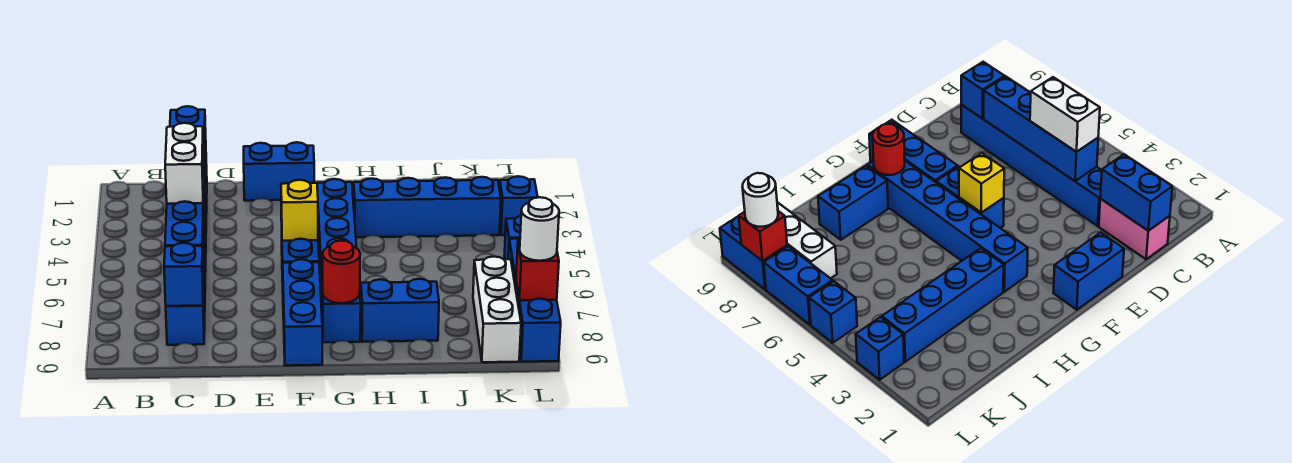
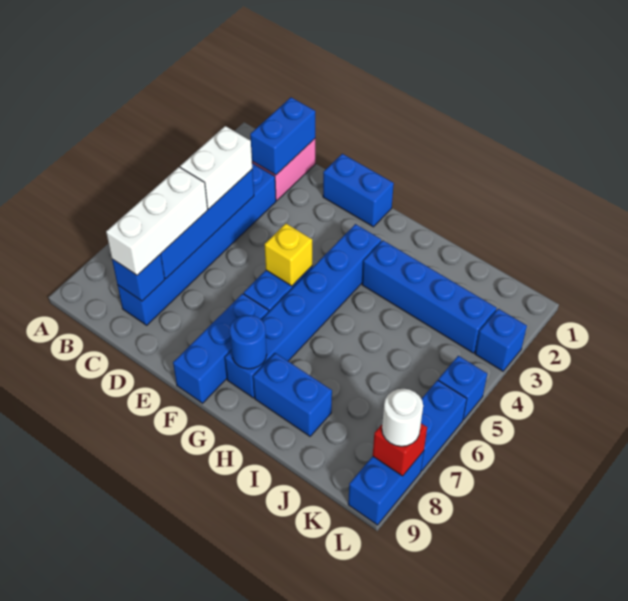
red 1x1 round brick [323,241,360,303] -> blue 1x1 round brick [230,315,267,369]
white 1x3 brick [473,257,521,362] -> white 1x3 brick moved to [106,167,208,275]

